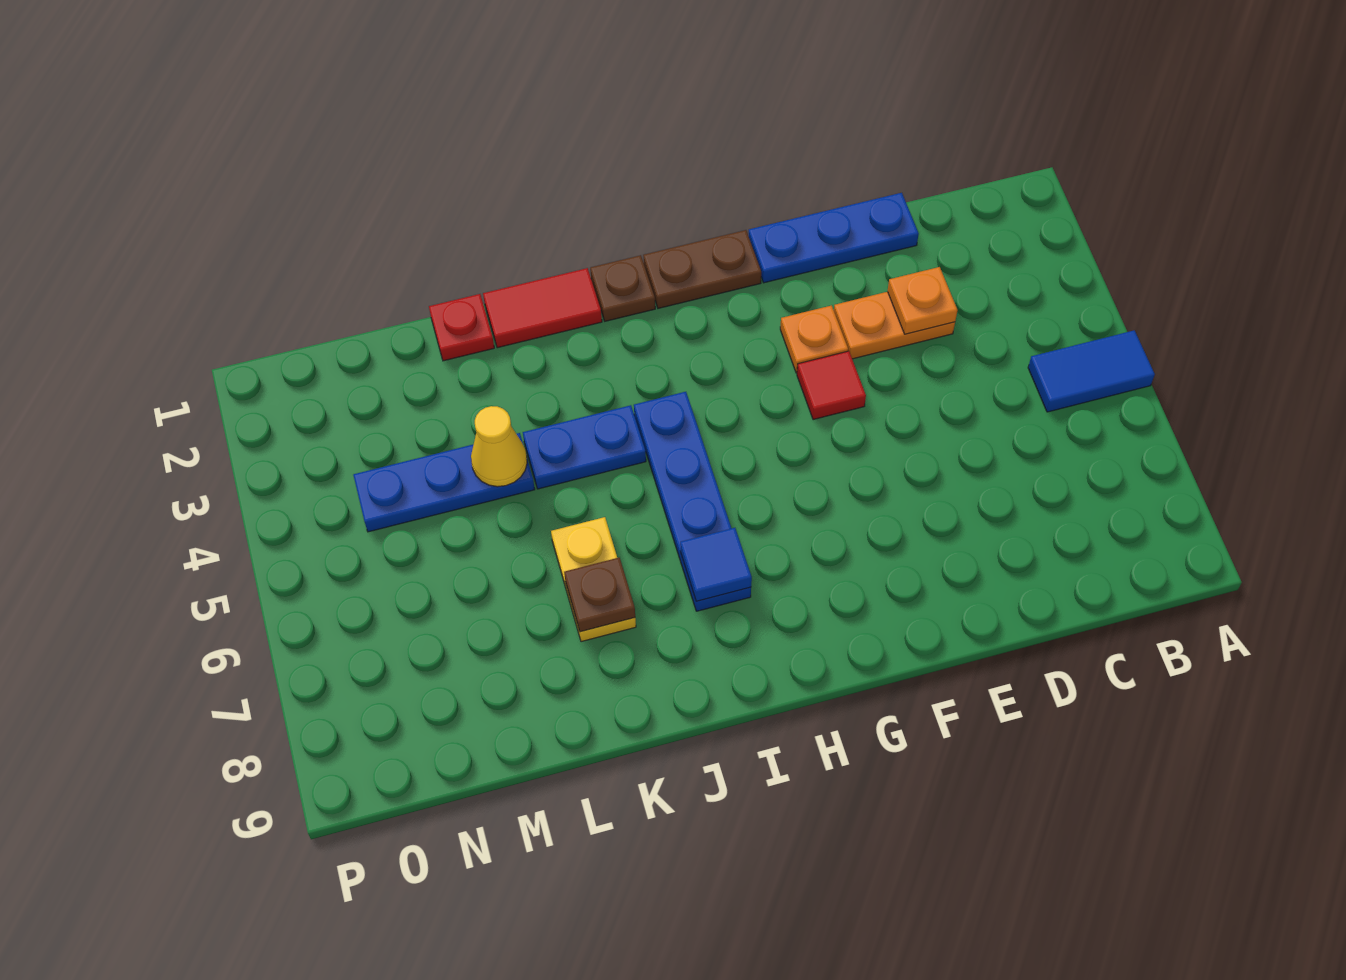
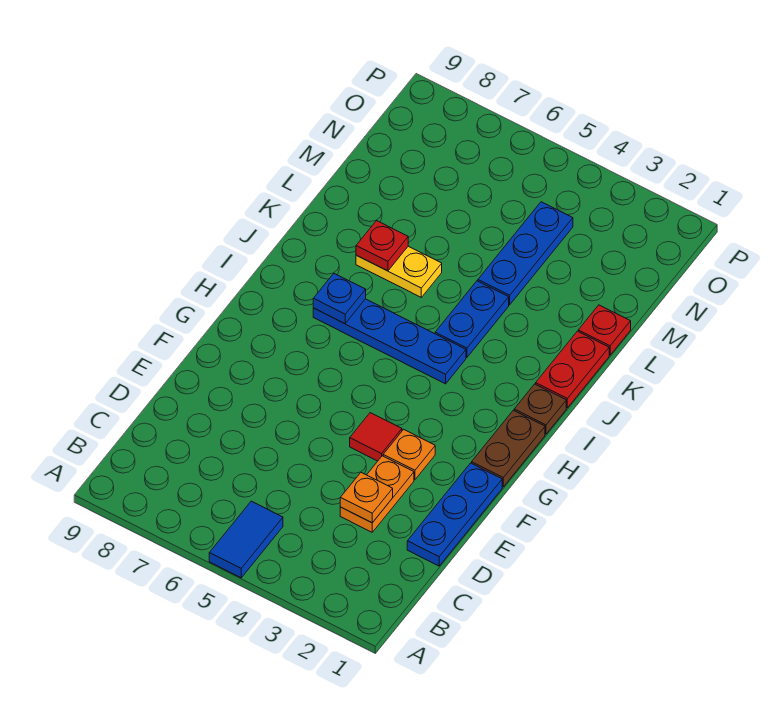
blue 1x1 tile [680,528,752,601] -> blue 1x1 plate [313,274,366,324]
red 1x2 tile [483,268,602,348] -> red 1x2 plate [536,331,609,408]
brown 1x1 plate [564,558,635,632] -> red 1x1 plate [356,221,408,271]
yellow 1x1 cone [471,406,527,487] -> none

